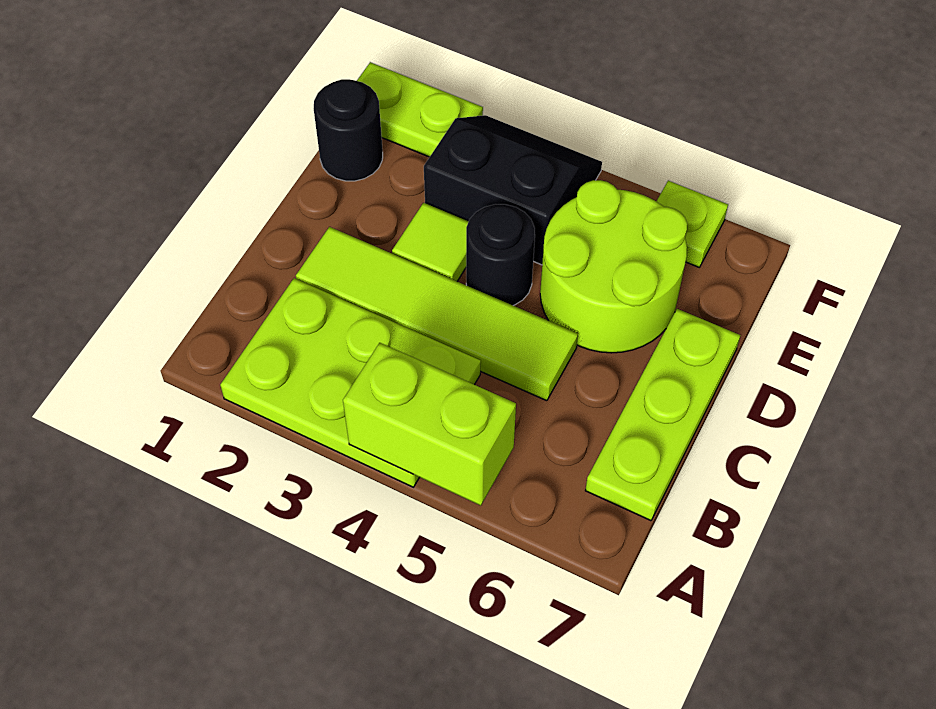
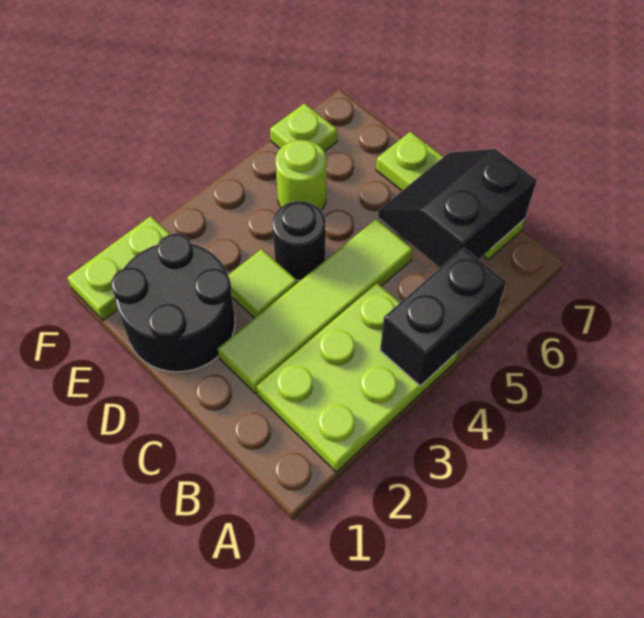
lime 1x2 brick [343,343,516,506] -> black 1x2 brick [380,247,506,386]
lime 2x2 round brick [540,180,687,353] -> lime 1x1 round brick [276,140,327,210]
black 1x1 round brick [314,79,383,181] -> black 2x2 round brick [111,234,235,372]
black 2x2 slope [424,115,602,265] -> black 2x2 slope moved to [378,149,537,268]

